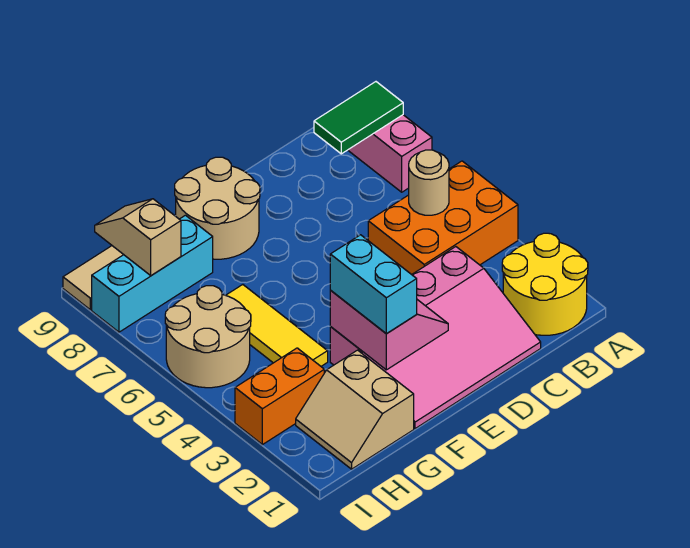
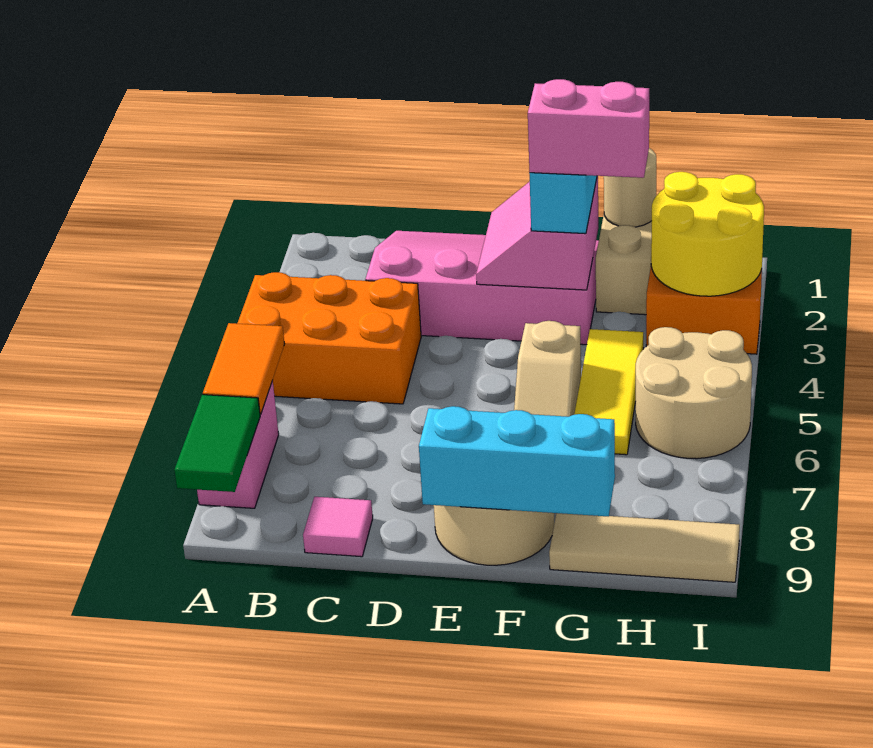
yellow 2x2 round brick [502,233,588,335] -> yellow 2x2 round brick moved to [651,172,764,296]
none -> orange 1x2 tile [203,323,284,414]
green 1x2 tile [314,82,403,154] -> green 1x2 tile turned to [174,395,260,492]
tan 1x1 round brick [409,150,449,215] -> tan 1x1 round brick moved to [604,148,656,227]
none -> pink 1x1 tile [303,497,373,557]
none -> pink 1x2 brick [528,79,649,178]
cyan 1x3 brick [92,215,213,332] -> cyan 1x3 brick moved to [419,406,615,516]
tan 1x2 slope [95,199,181,276] -> tan 1x2 slope moved to [514,321,581,417]

